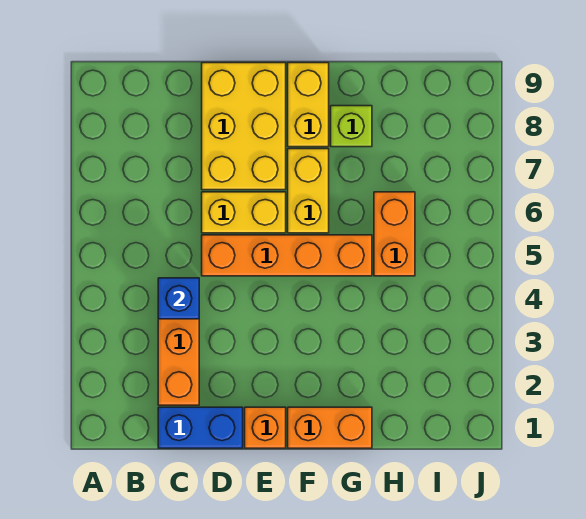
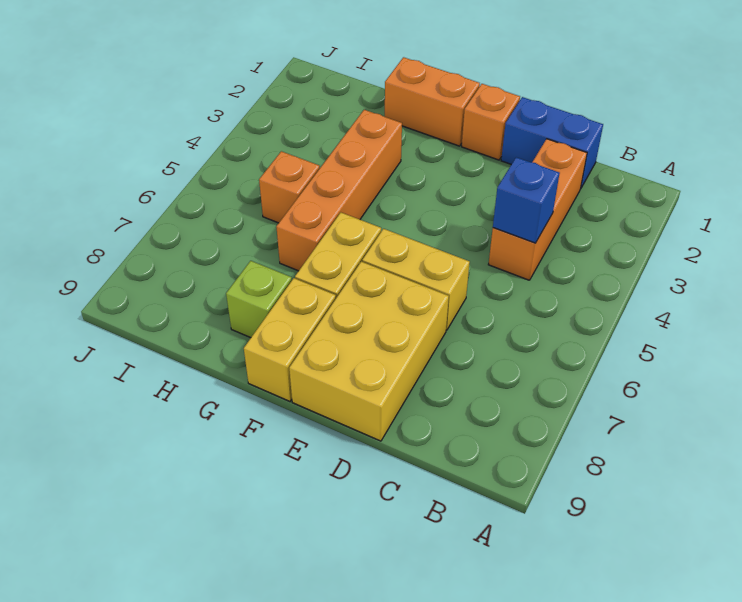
orange 1x4 brick [202,235,372,276] -> orange 1x4 brick turned to [276,110,402,271]
orange 1x2 brick [374,192,415,276] -> orange 1x1 brick [259,151,320,223]

